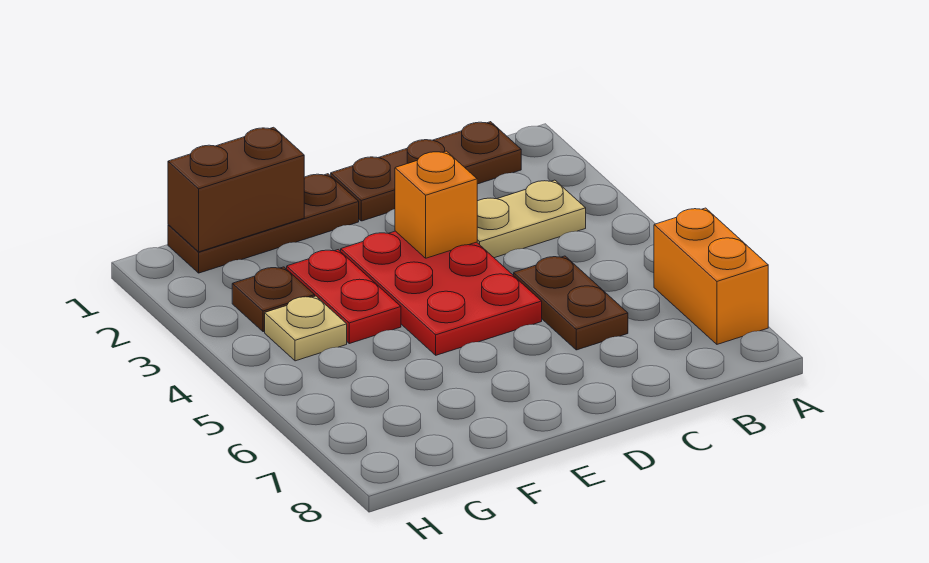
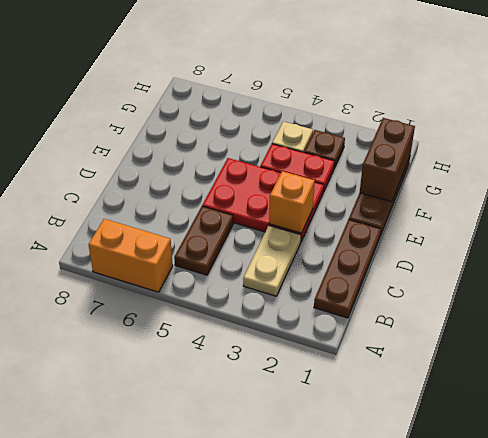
brown 1x2 plate [514,256,628,350] -> brown 1x2 plate turned to [174,206,233,275]

